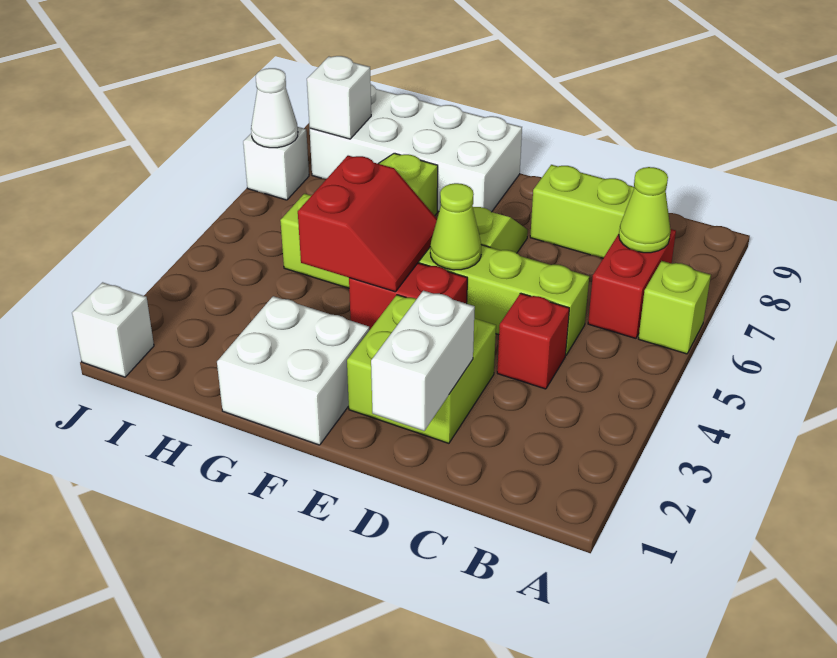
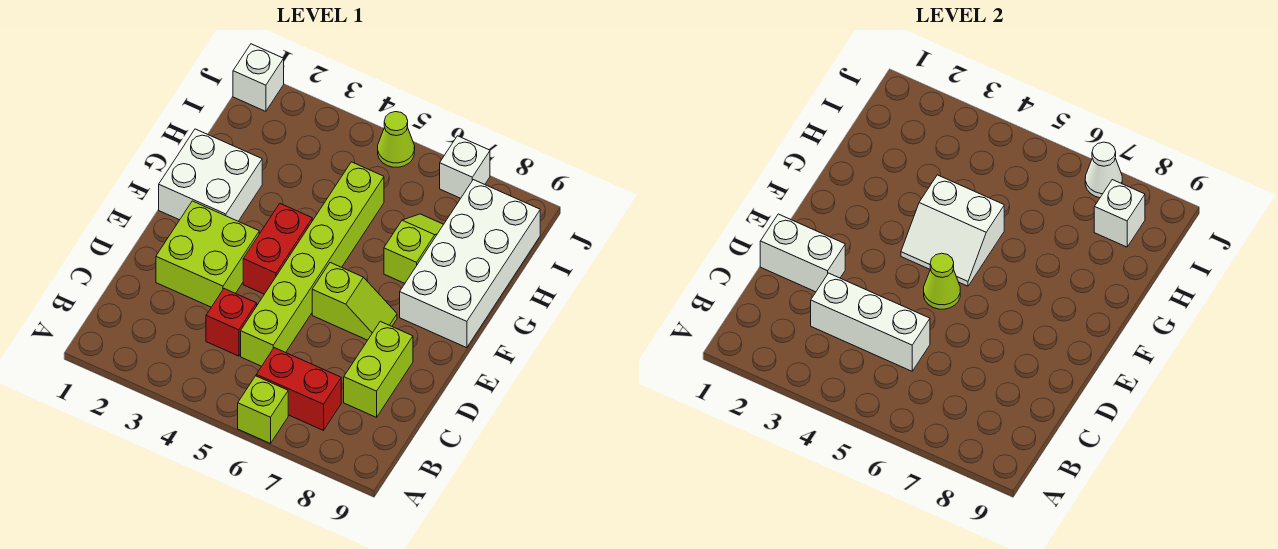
lime 1x1 cone [619,167,671,253] -> lime 1x1 cone moved to [378,112,415,167]
none -> white 1x3 brick [811,273,930,371]
red 2x2 slope [298,156,437,292] -> white 2x2 slope [901,175,1004,286]

